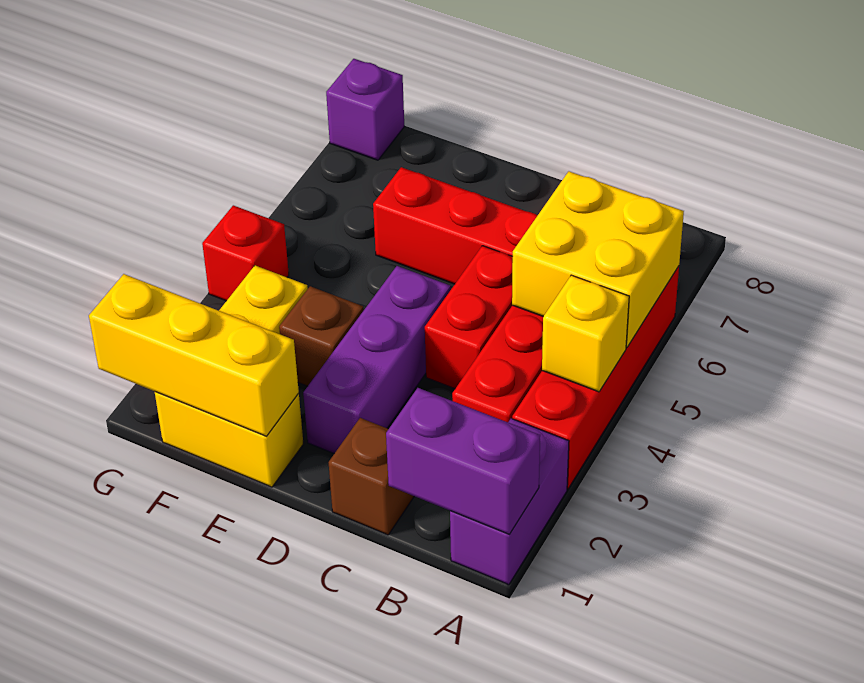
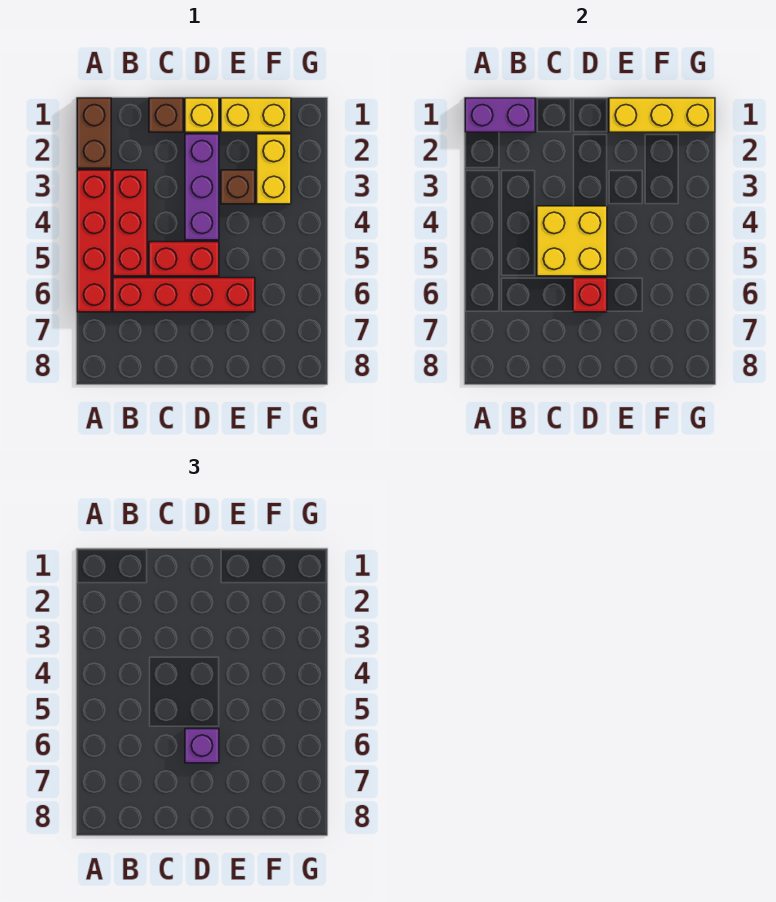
purple 1x2 brick [450,419,569,585] -> brown 1x2 brick [77,98,111,168]
yellow 1x1 brick [542,275,629,392] -> yellow 1x1 brick moved to [185,98,219,132]
yellow 2x2 brick [512,171,684,347] -> yellow 2x2 brick moved to [537,206,607,276]
red 1x2 brick [425,246,513,389] -> red 1x2 brick turned to [149,242,219,276]
red 1x1 brick [202,205,289,301] -> red 1x1 brick moved to [573,278,607,312]
purple 1x1 brick [326,59,404,160] -> purple 1x1 brick moved to [185,729,219,763]

